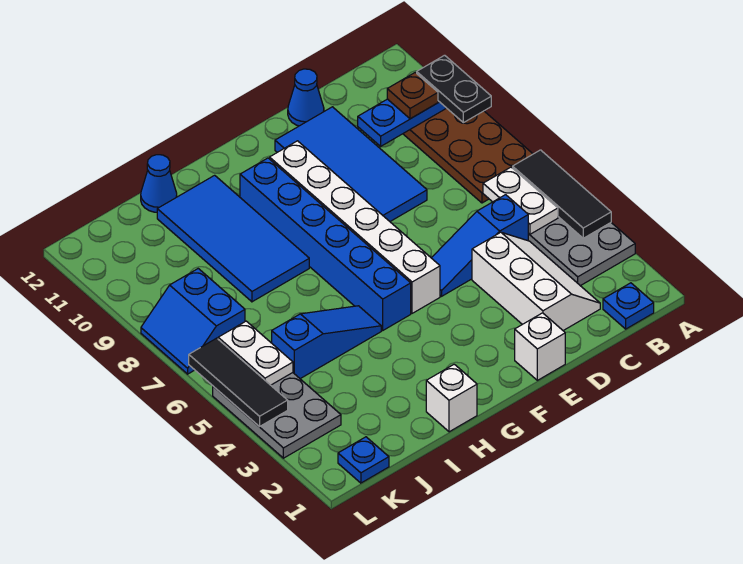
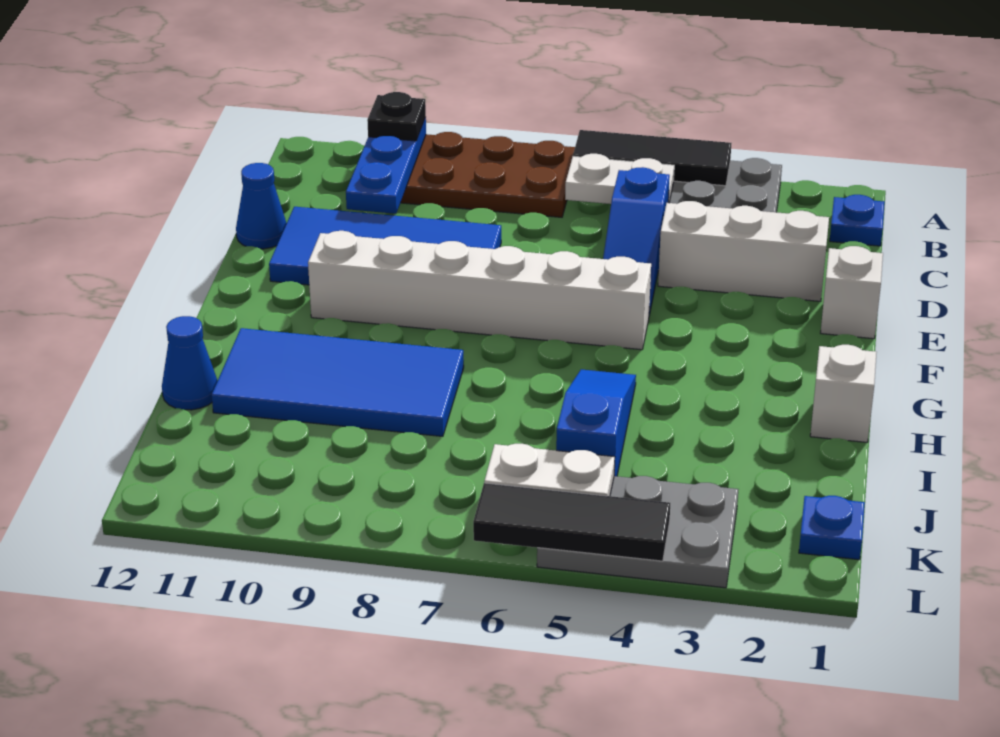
black 1x2 plate [417,55,491,123] -> black 1x1 plate [367,92,426,141]
brown 1x1 plate [387,73,438,119] -> none
blue 1x6 brick [240,158,411,330] -> none
blue 2x2 slope [141,269,245,374] -> none

